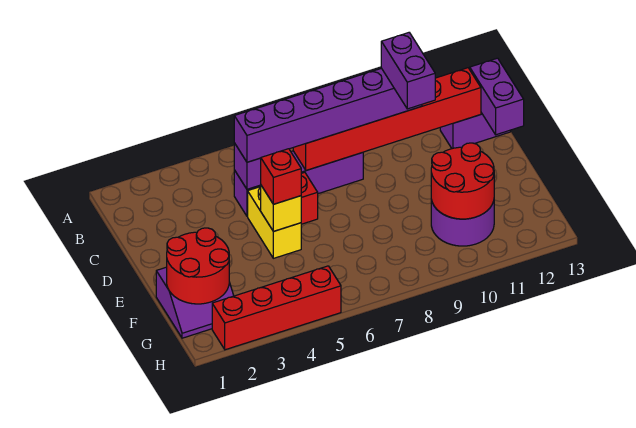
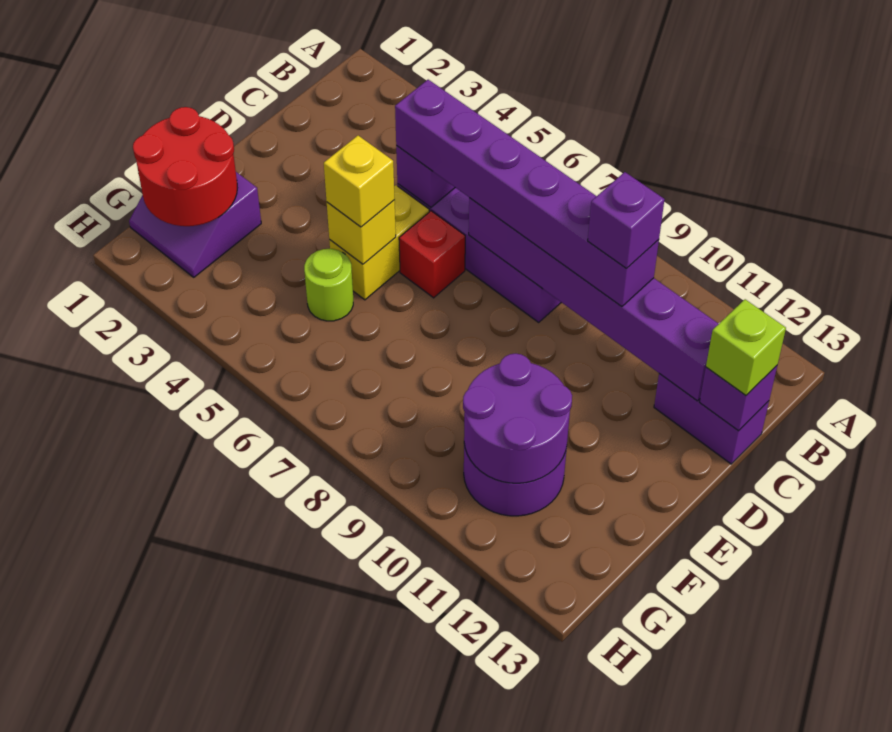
red 1x6 brick [293,68,481,170] -> purple 1x6 brick [469,198,718,401]
purple 1x2 brick [381,33,435,109] -> purple 1x1 brick [588,172,665,268]
purple 1x2 brick [470,58,524,135] -> purple 1x1 brick [699,366,777,431]
none -> lime 1x1 brick [706,299,786,395]
red 1x1 brick [261,149,301,204] -> yellow 1x1 brick [324,136,395,227]
none -> lime 1x1 round brick [304,249,353,321]
red 2x2 round brick [431,143,494,219] -> purple 2x2 round brick [463,354,572,483]
red 1x4 brick [212,266,341,350] -> none

